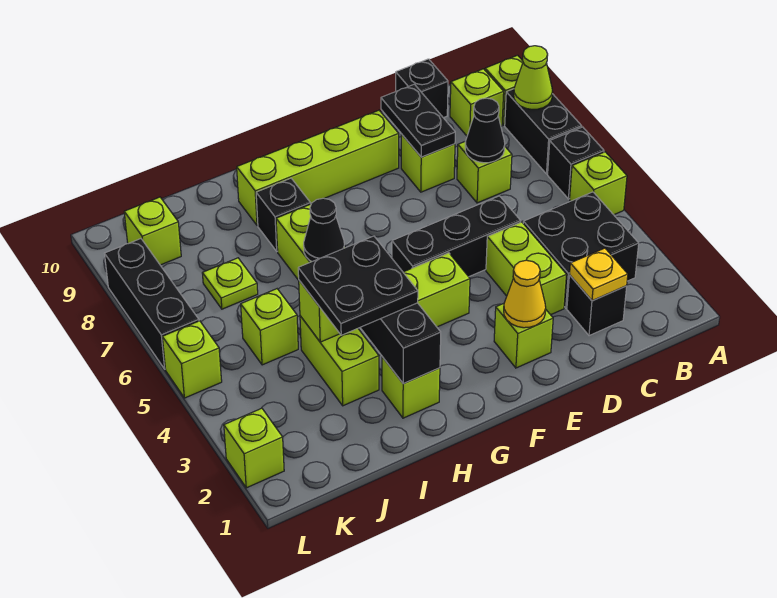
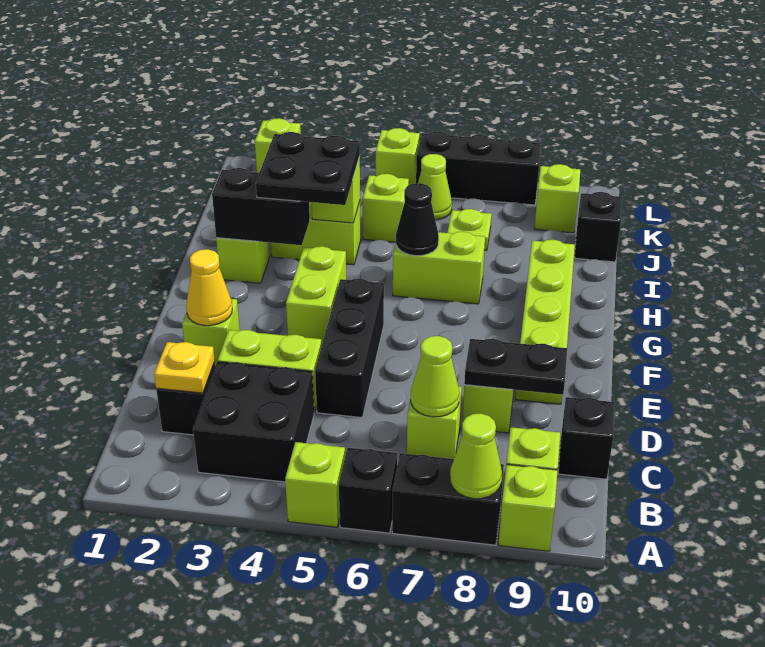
black 1x1 cone [465,98,505,163] -> lime 1x1 cone [411,336,459,417]
black 1x1 brick [256,178,311,251] -> black 1x1 brick moved to [575,192,622,262]
none -> lime 1x1 cone [418,154,452,220]

